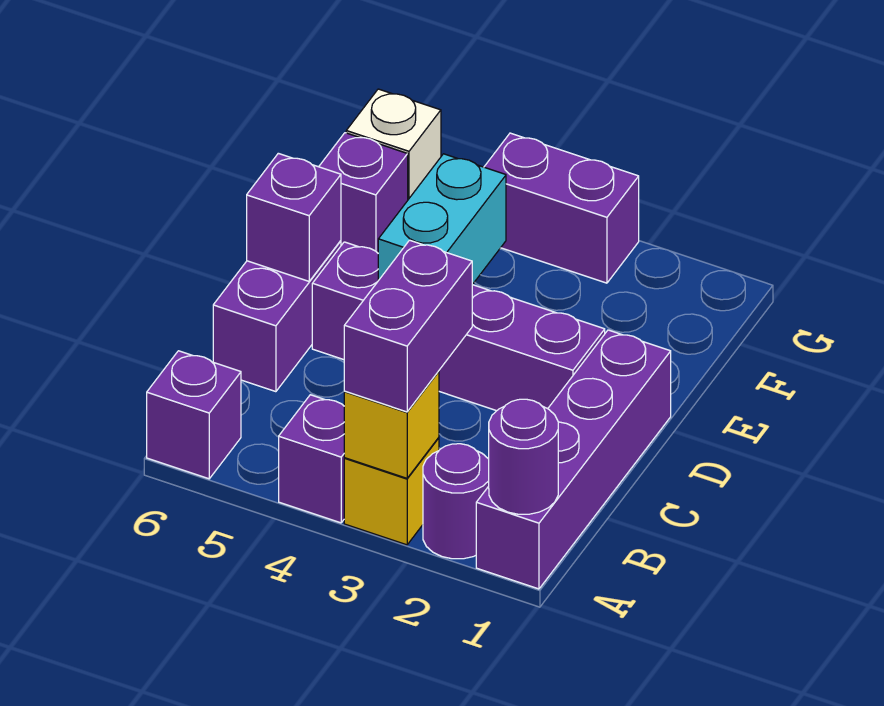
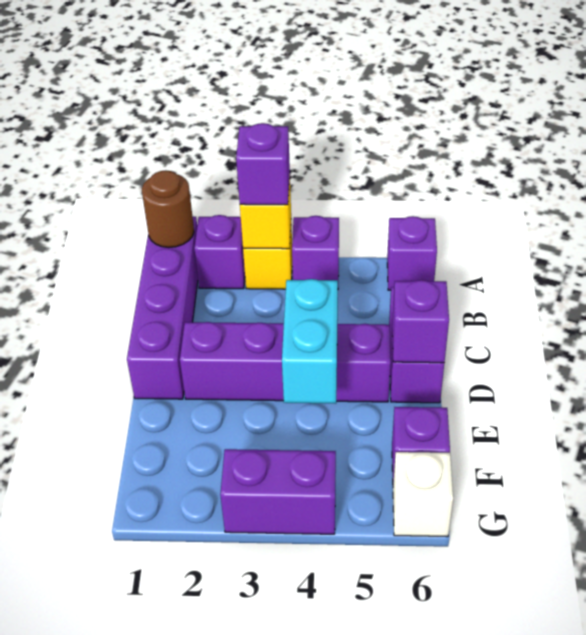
purple 1x1 round brick [489,399,558,514] -> brown 1x1 round brick [142,170,194,248]
purple 1x1 round brick [423,444,489,559] -> purple 1x1 brick [194,215,245,289]
purple 1x2 brick [344,240,472,412] -> purple 1x1 brick [236,123,290,205]

